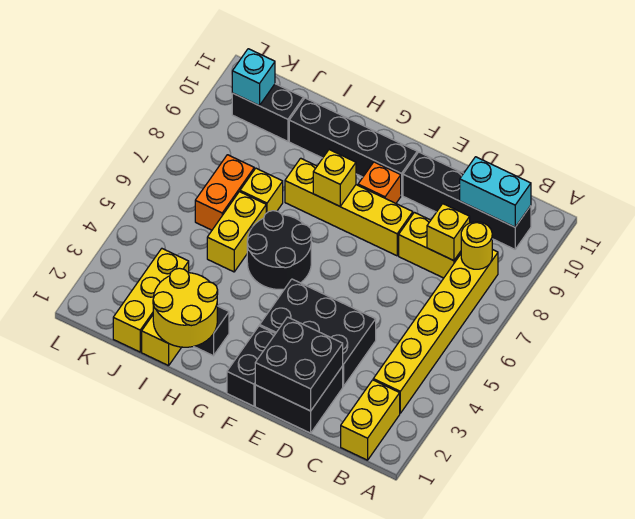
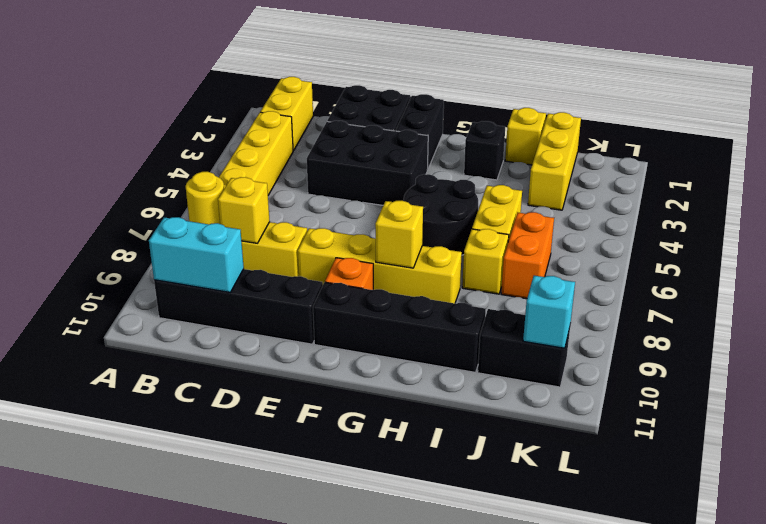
black 2x2 brick [255,317,343,411] -> none
yellow 2x2 round brick [153,268,218,347] -> none

